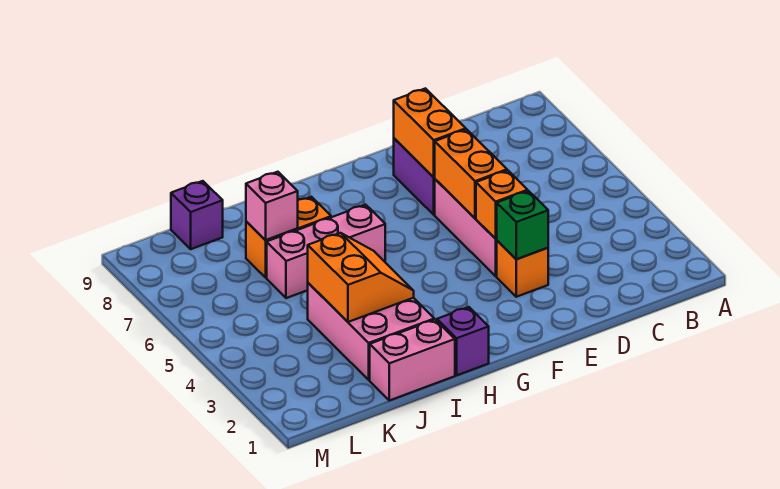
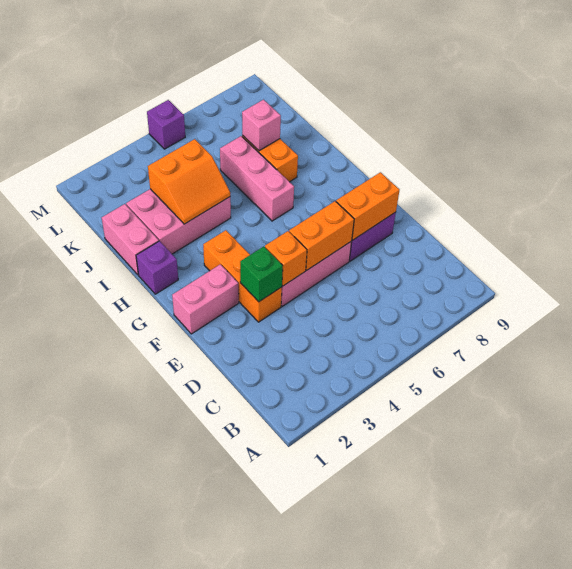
orange 1x1 brick [497,241,548,297] -> orange 1x3 brick [203,230,282,322]
none -> pink 1x2 brick [172,264,239,334]
purple 1x1 brick [171,181,223,249] -> purple 1x1 brick moved to [147,100,185,149]

